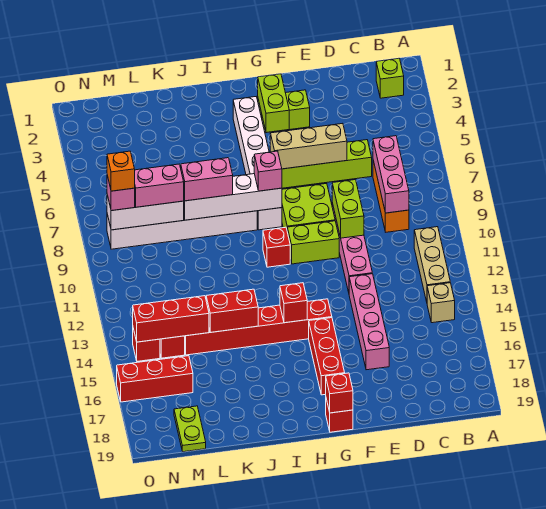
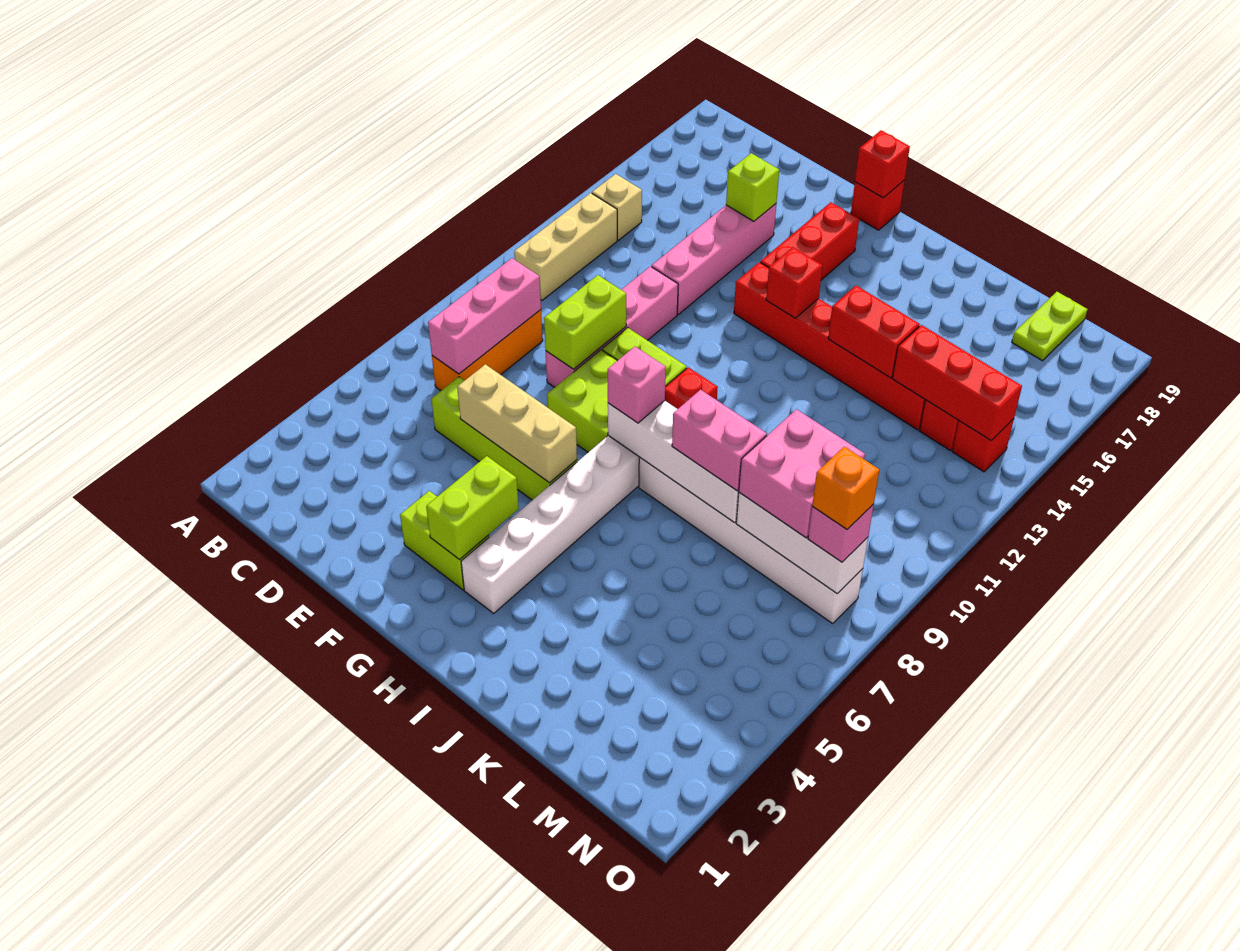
lime 1x1 brick [376,58,404,98] -> lime 1x1 brick moved to [726,153,779,221]
pink 1x2 brick [135,164,184,207] -> pink 2x2 brick [739,409,865,538]
red 1x3 brick [117,356,193,402] -> none

